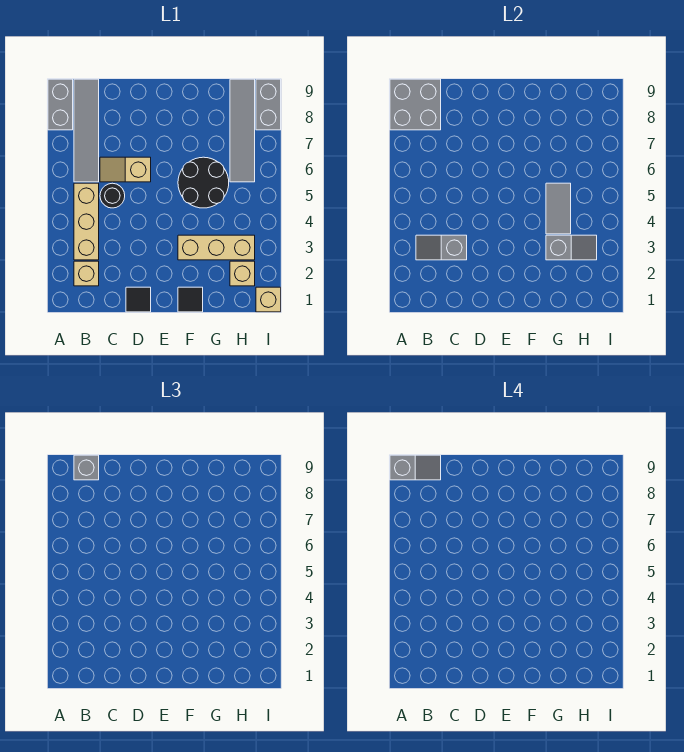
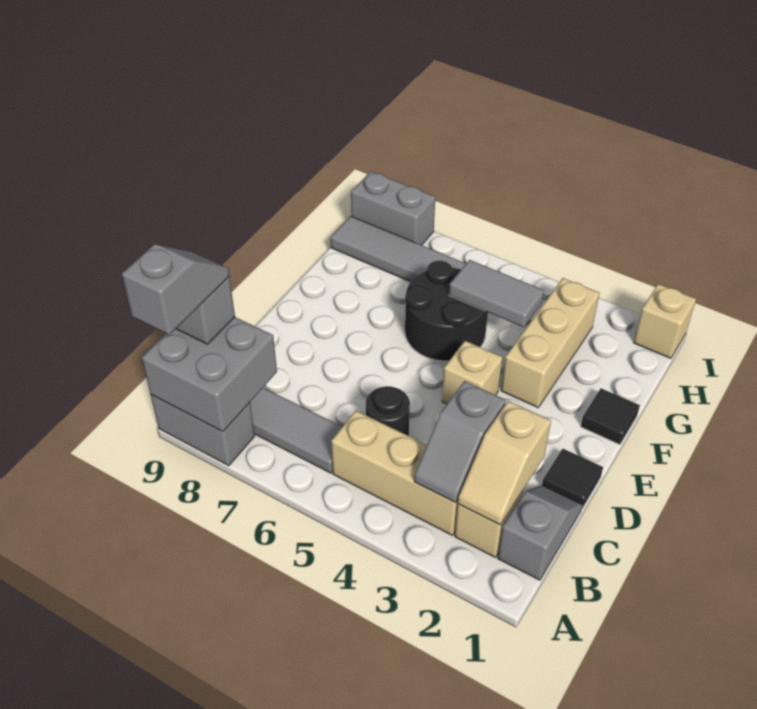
tan 1x2 slope [100,157,151,182] -> tan 1x2 slope moved to [458,401,551,525]
grey 1x2 slope [546,235,597,260] -> grey 1x2 slope moved to [498,485,582,580]
tan 1x1 brick [230,261,255,286] -> tan 1x1 brick moved to [442,341,503,404]

